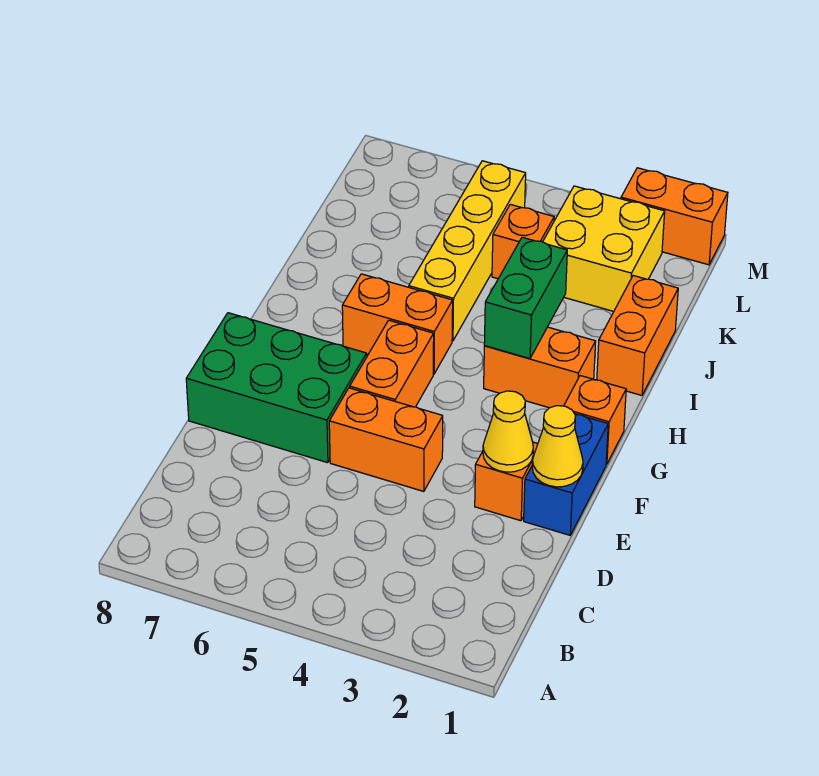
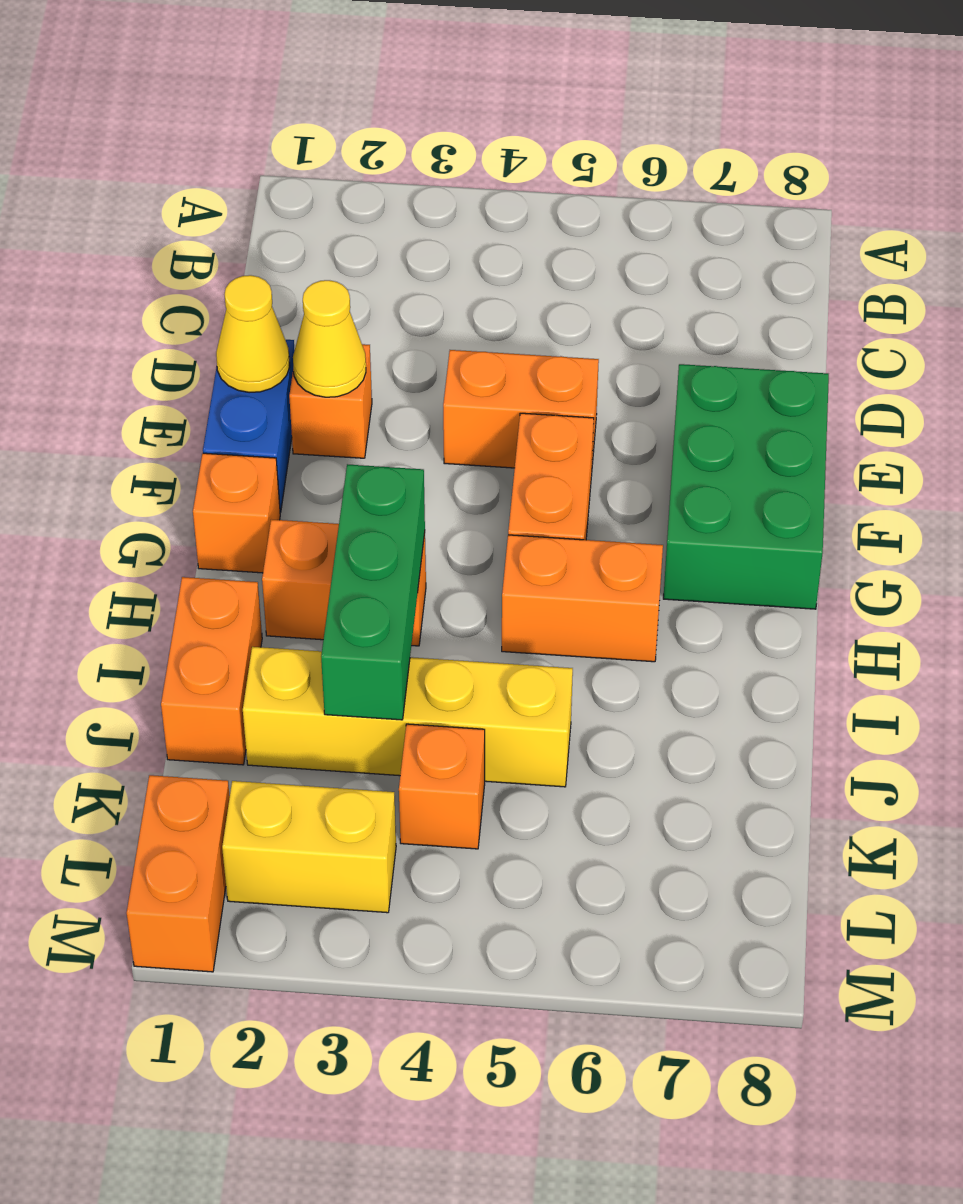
green 2x3 brick [186,313,367,463] -> green 2x3 brick turned to [663,364,829,609]
green 1x2 brick [484,237,567,359] -> green 1x3 brick [321,464,425,720]
yellow 1x4 brick [409,161,526,341] -> yellow 1x4 brick turned to [243,647,573,787]
yellow 2x2 brick [543,186,665,311] -> yellow 1x2 brick [222,781,396,913]
orange 1x2 brick [621,168,728,265] -> orange 1x2 brick turned to [127,775,230,972]

